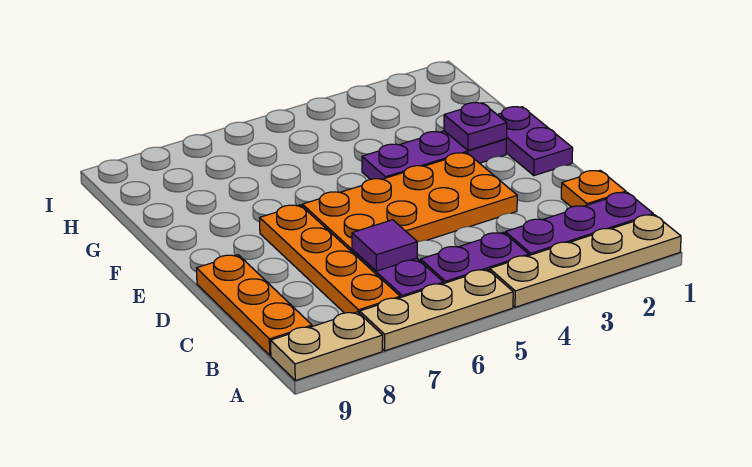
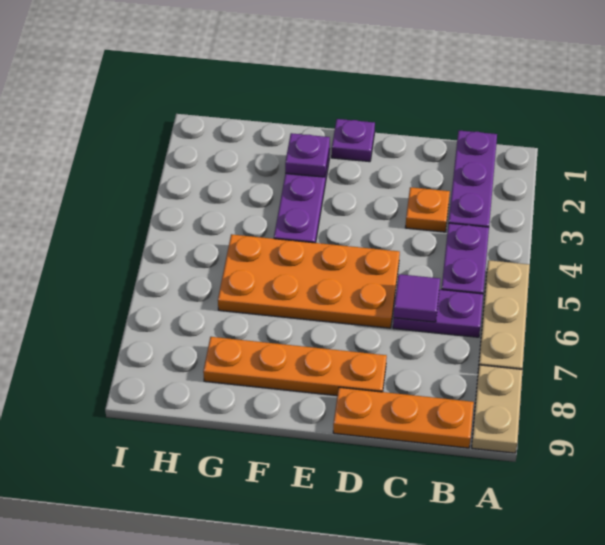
tan 1x4 plate [490,215,681,307] -> none
orange 1x4 plate [260,205,400,314] -> orange 1x4 plate moved to [203,337,387,396]
orange 1x1 plate [561,170,626,207] -> orange 1x1 plate moved to [405,187,450,232]
orange 2x4 plate [302,153,517,252] -> orange 2x4 plate turned to [218,234,400,328]
purple 1x2 plate [497,107,573,176] -> purple 1x1 plate [332,119,375,162]

